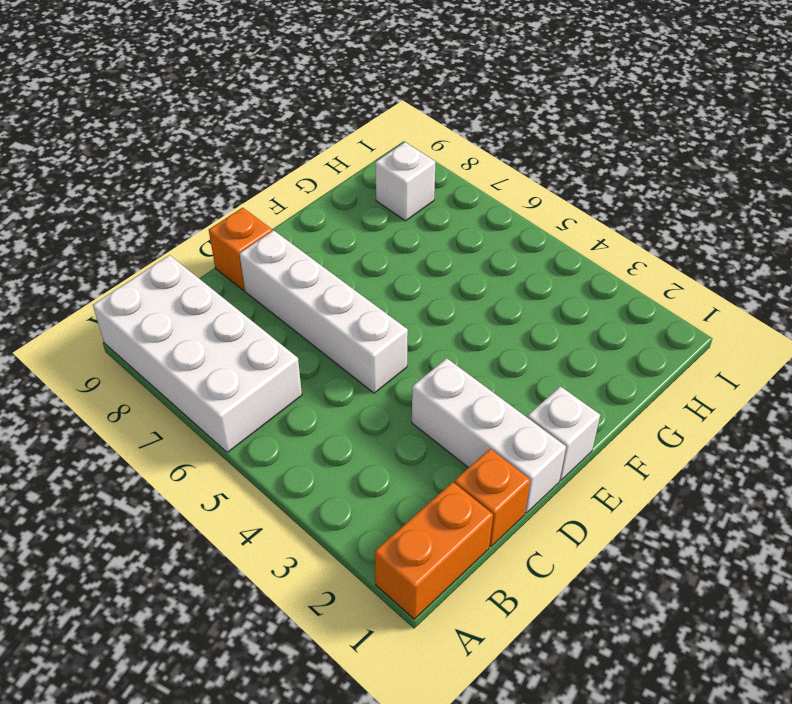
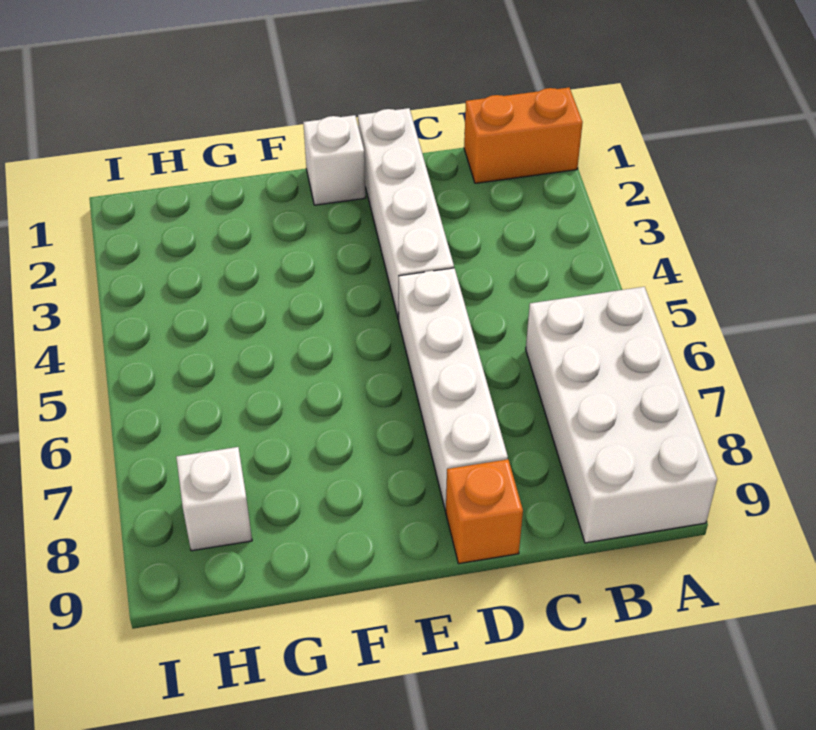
orange 1x1 brick [454,449,530,547] -> none
white 1x3 brick [412,358,566,513] -> white 1x4 brick [358,108,454,320]

